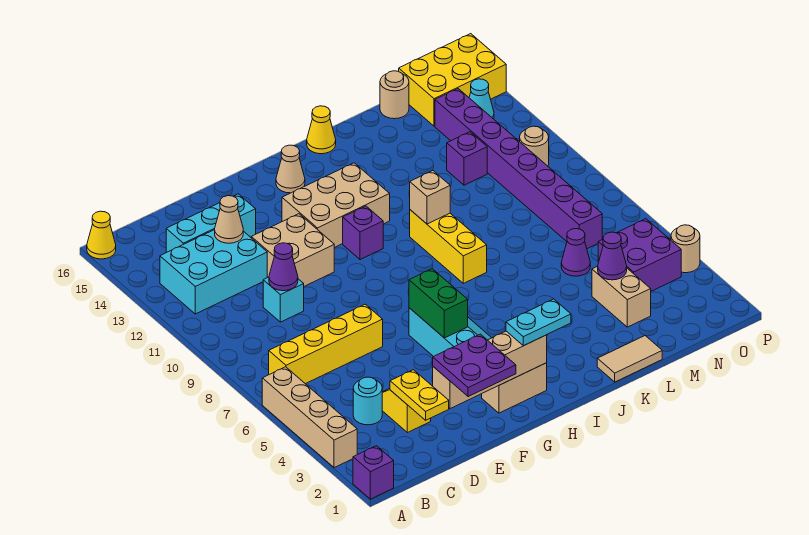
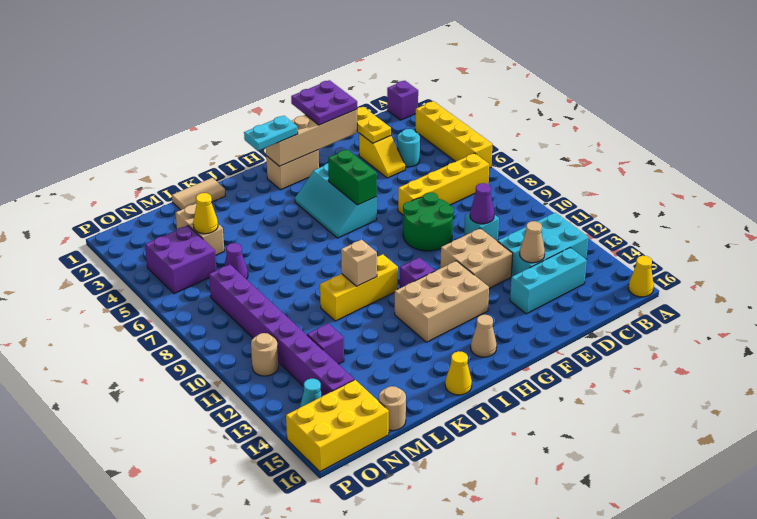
tan 1x4 brick [262,367,357,468] -> yellow 1x4 brick [415,101,492,168]
none -> green 2x2 round brick [403,192,454,251]
yellow 1x3 brick [410,210,487,283] -> yellow 1x3 brick turned to [320,254,398,321]
purple 1x1 cone [598,232,627,280] -> yellow 1x1 cone [193,193,218,234]
tan 1x1 round brick [671,225,700,273] -> none

